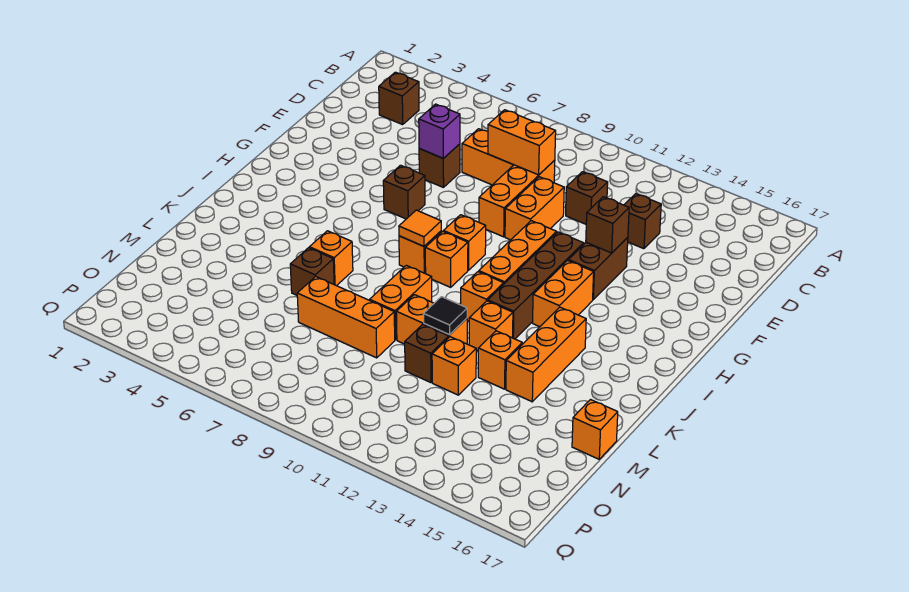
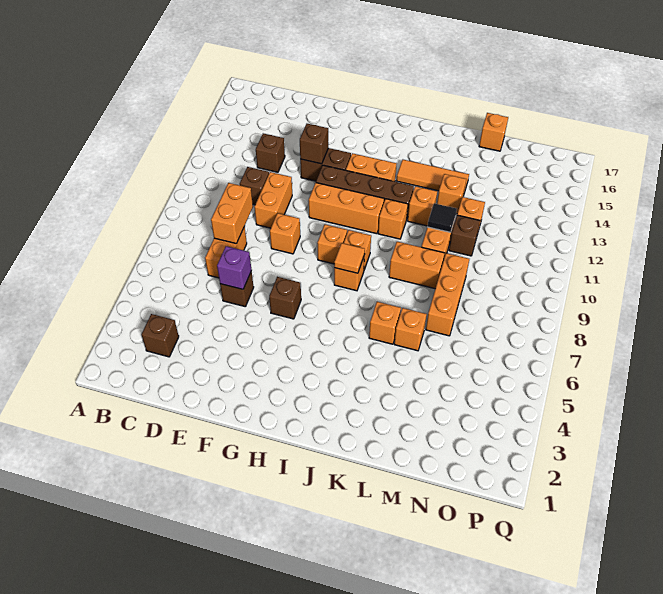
orange 1x3 brick [479,160,555,237] -> orange 1x1 brick [270,213,300,254]
orange 1x2 brick [505,177,564,240] -> orange 1x2 brick turned to [255,172,292,228]
orange 1x3 brick [506,307,586,402] -> orange 1x3 tile [396,160,469,193]
brown 1x1 brick [290,248,334,295] -> orange 1x1 brick [394,308,427,351]

